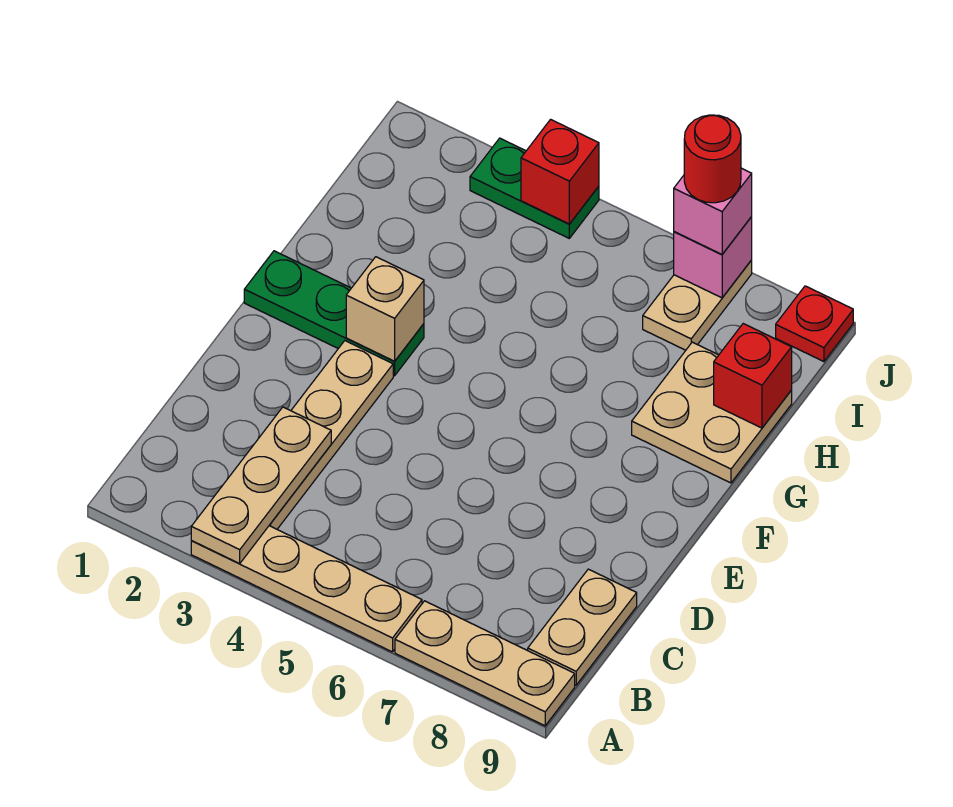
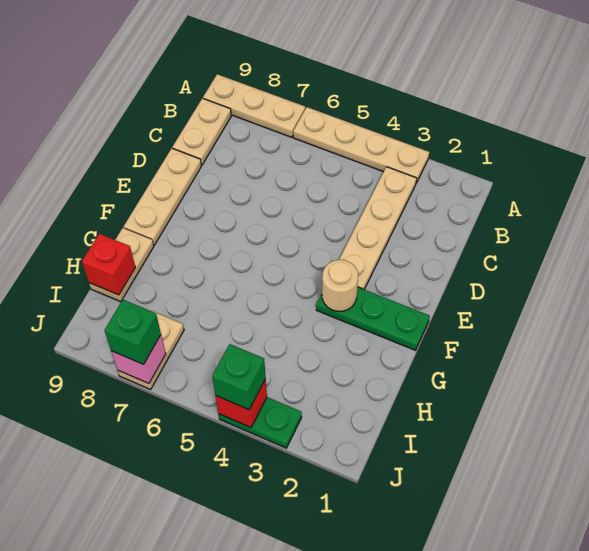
tan 1x3 plate [191,407,331,563] -> tan 1x3 plate moved to [124,148,201,245]
tan 1x1 brick [346,257,424,361] -> tan 1x1 round brick [322,260,358,311]
tan 2x2 plate [632,342,792,483] -> tan 1x2 plate [89,228,154,302]
none -> green 1x1 brick [212,344,266,410]
pink 1x1 brick [674,168,752,255] -> green 1x1 brick [105,300,161,365]
red 1x1 round brick [684,115,741,203] -> none
red 1x1 plate [776,286,853,362] -> none

